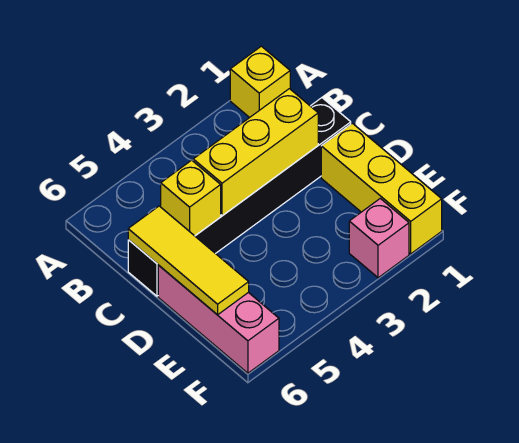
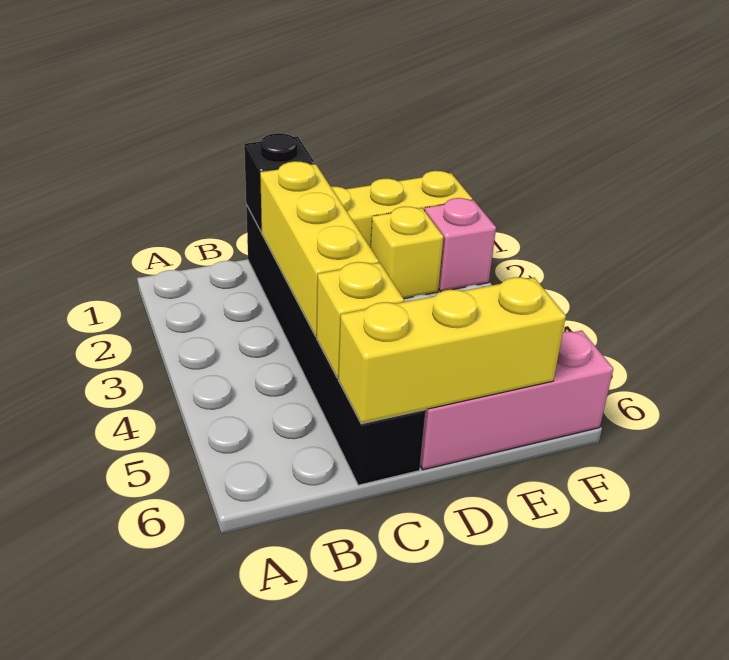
yellow 1x1 brick [230,46,290,118] -> yellow 1x1 brick moved to [371,207,443,299]
none -> black 1x1 brick [244,133,315,232]
yellow 1x3 tile [128,206,249,315] -> yellow 1x3 brick [338,277,566,424]

